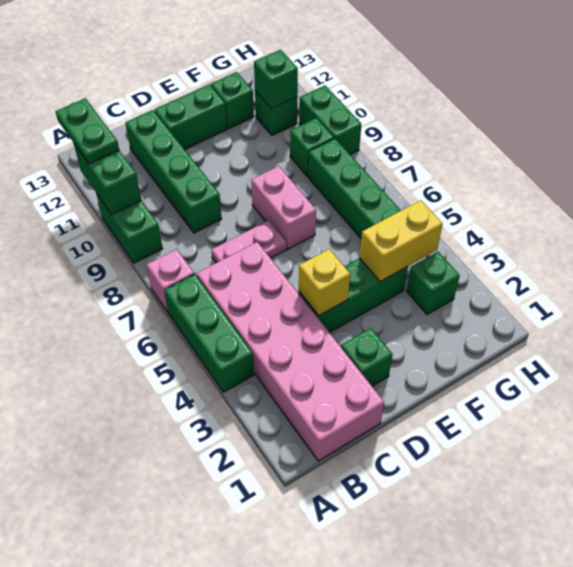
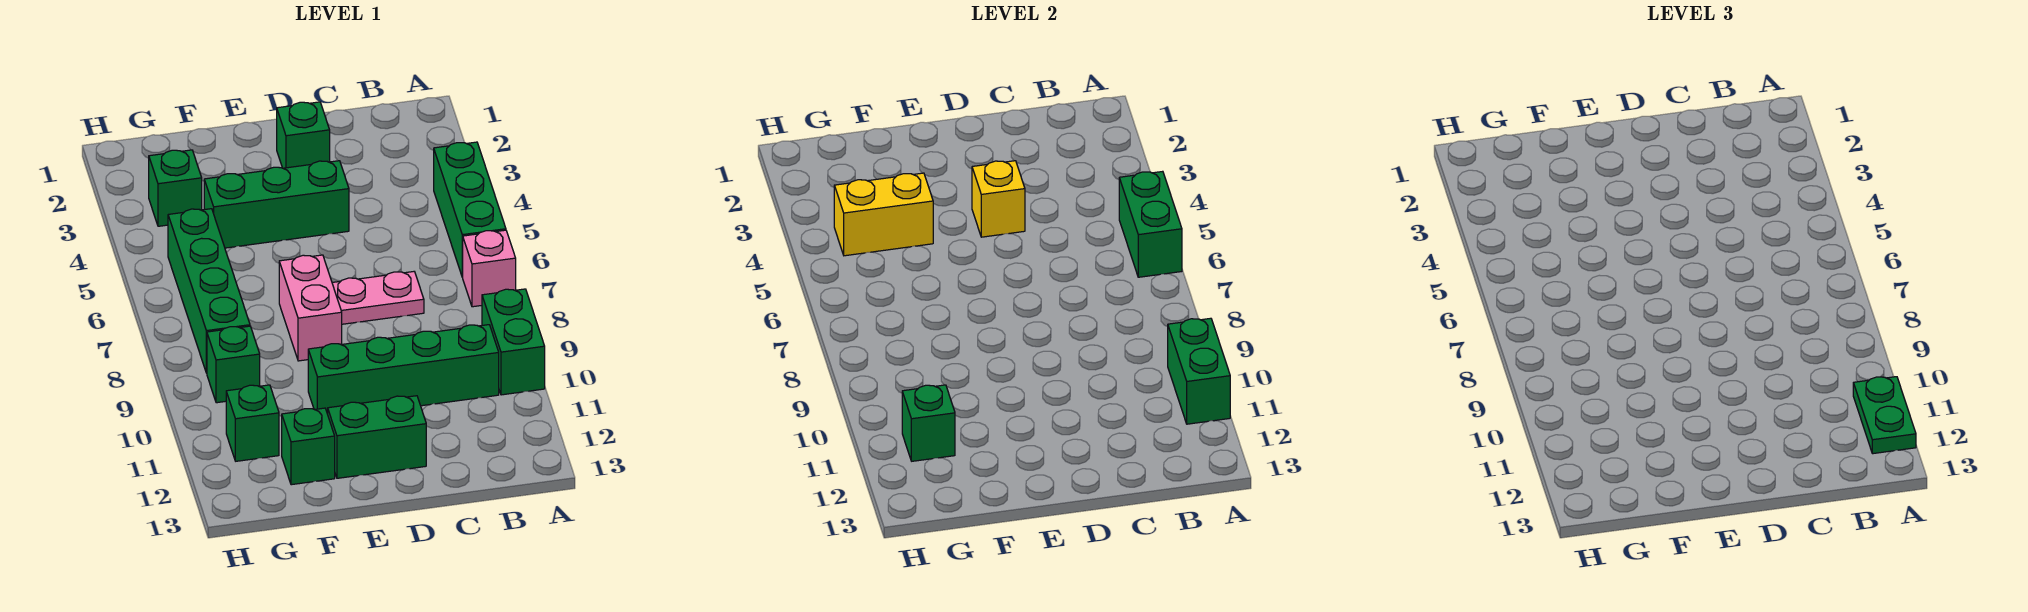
pink 2x6 brick [197,242,384,461] -> none
green 1x4 brick [126,110,222,233] -> green 1x4 brick turned to [308,325,499,414]
green 1x2 brick [299,85,361,155] -> green 1x2 brick moved to [1119,171,1182,277]

